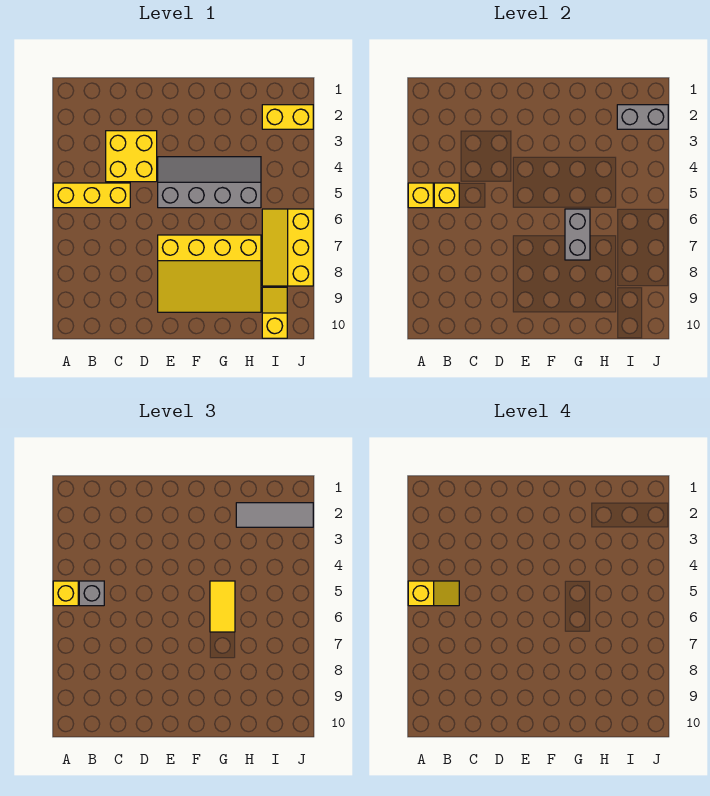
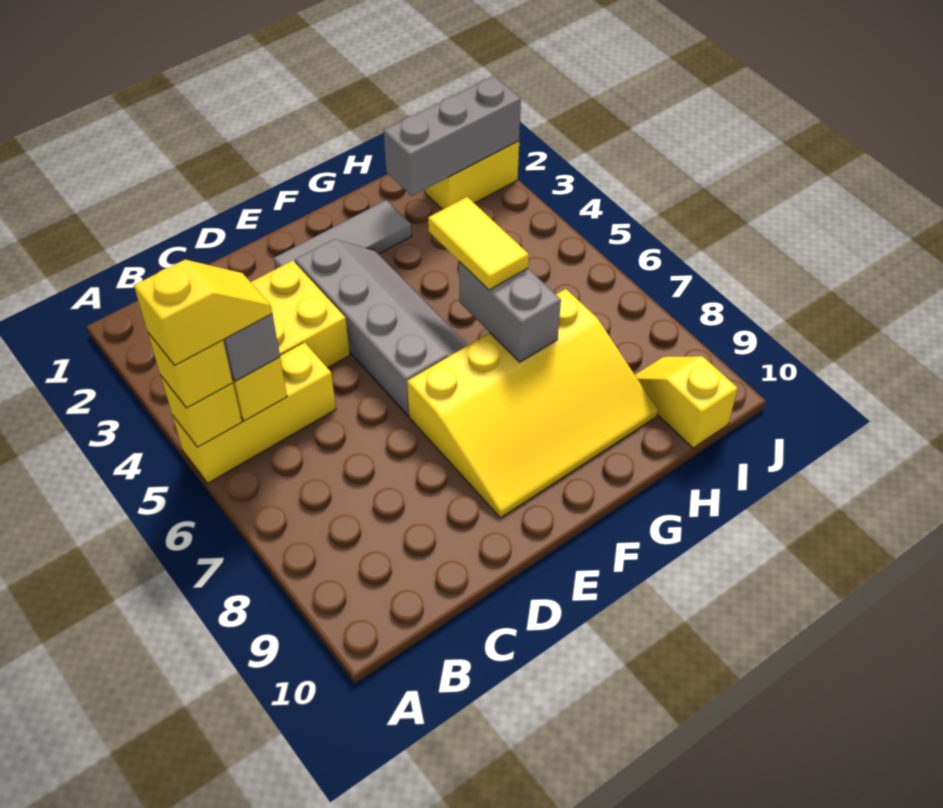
grey 2x4 slope [158,157,261,208] -> grey 2x4 slope turned to [295,239,468,416]
grey 1x3 tile [236,503,313,527] -> grey 1x3 tile moved to [274,200,412,269]
grey 1x2 brick [617,105,668,129] -> grey 1x3 brick [384,76,521,196]
yellow 2x3 slope [262,209,313,286] -> none

